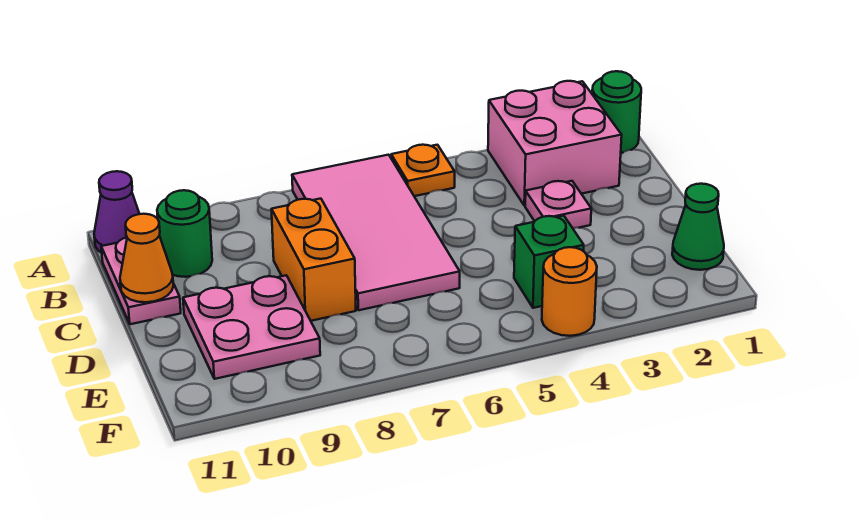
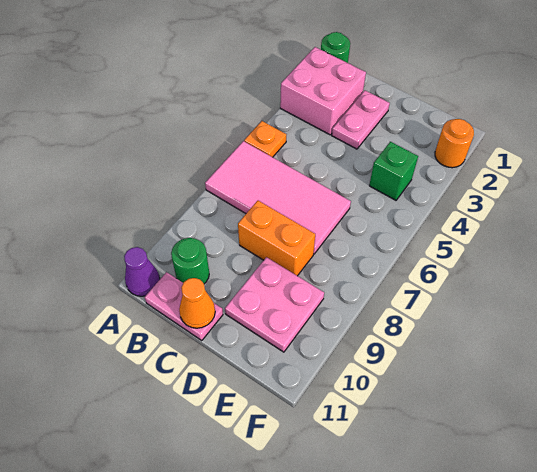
pink 1x1 plate [525,181,591,228] -> pink 1x2 plate [332,90,390,149]
green 1x1 cone [672,184,724,270] -> none
orange 1x1 round brick [542,247,597,336] -> orange 1x1 round brick moved to [435,119,474,168]

